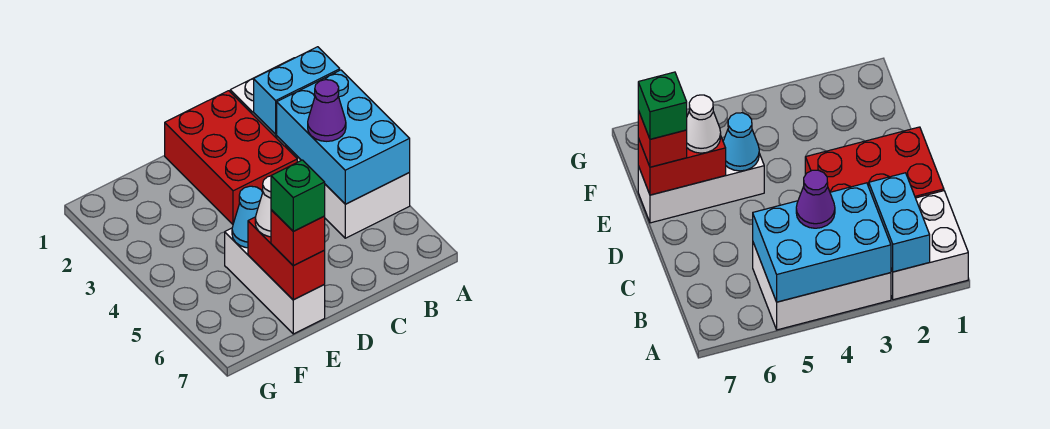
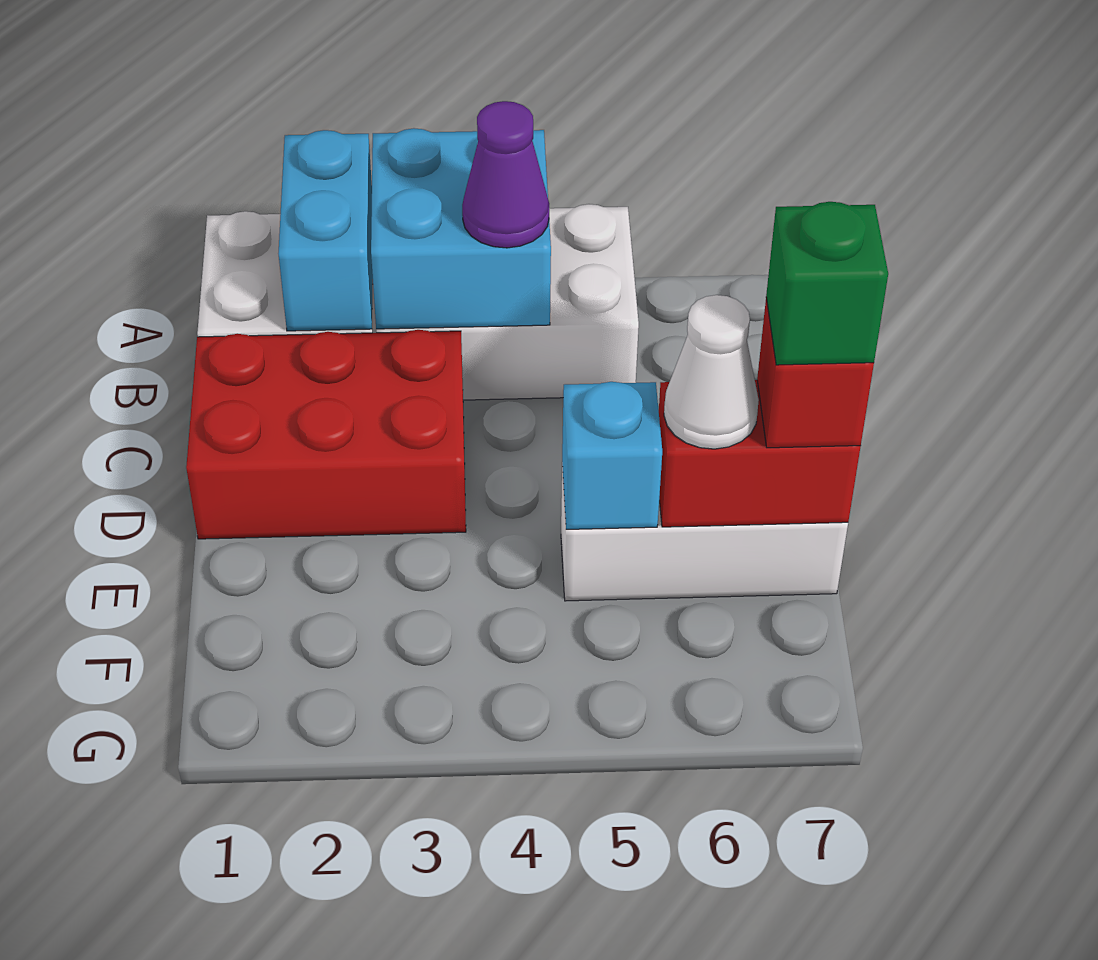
cyan 2x3 brick [276,70,410,204] -> cyan 2x2 brick [371,128,551,329]
cyan 1x1 cone [232,186,263,248] -> cyan 1x1 brick [562,382,662,529]

